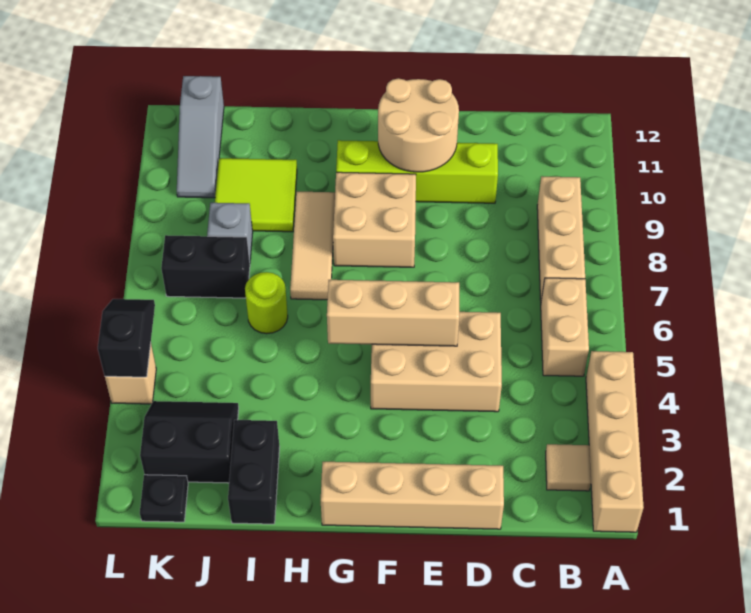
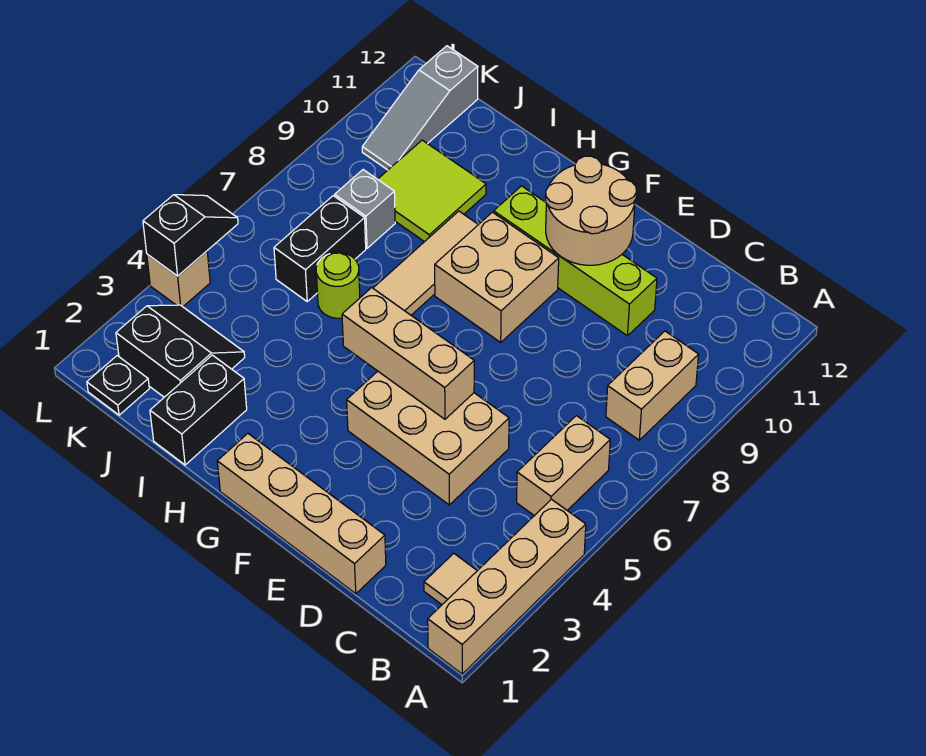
tan 1x3 brick [537,176,585,300] -> tan 1x2 brick [606,331,699,440]
black 1x2 brick [161,235,250,298] -> black 1x2 brick turned to [274,196,366,301]

